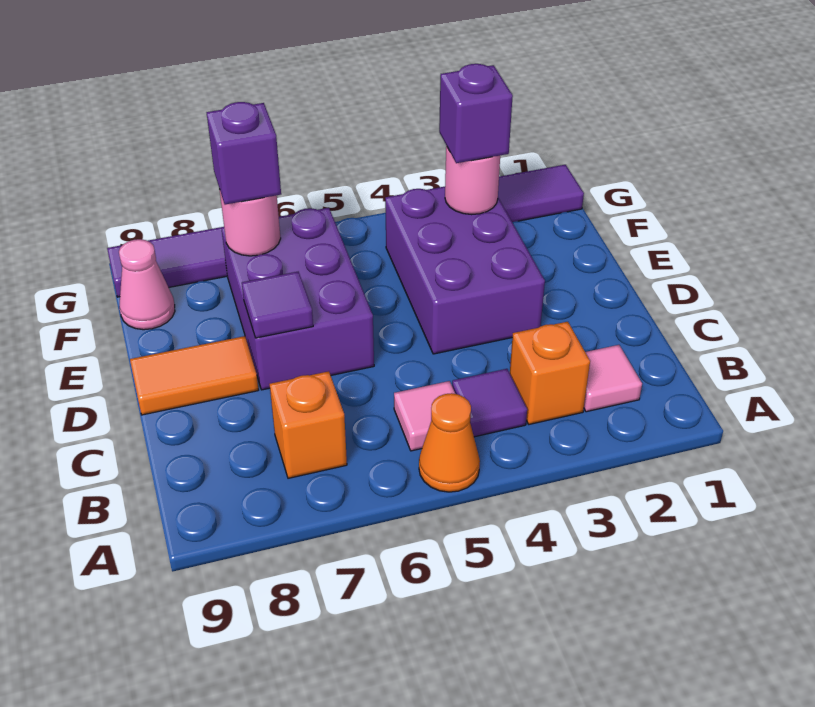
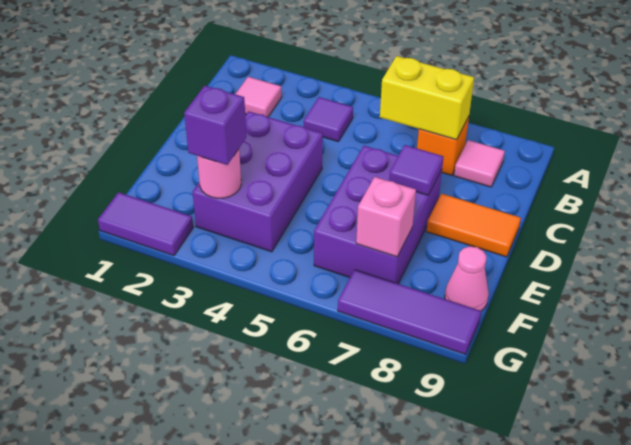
orange 1x1 cone [419,393,480,492] -> none
orange 1x1 brick [510,322,590,424] -> none
pink 1x1 tile [394,381,455,451] -> pink 1x1 tile moved to [454,140,505,187]
none -> yellow 1x2 brick [380,56,474,140]
pink 1x1 round brick [220,192,281,256] -> pink 1x1 brick [356,177,416,257]
purple 1x1 brick [206,102,281,205] -> none

